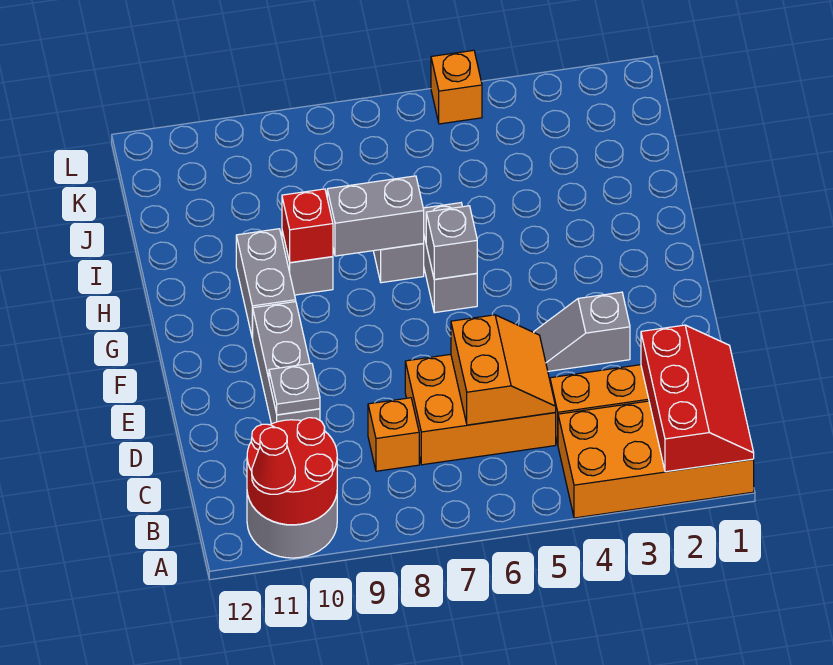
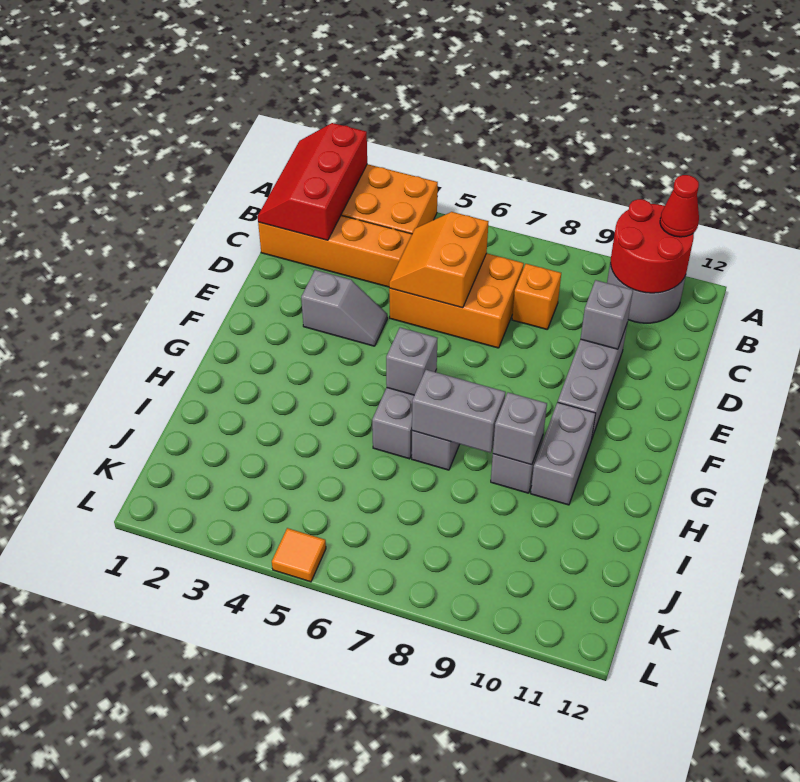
grey 1x1 plate [269,363,320,415] -> grey 1x1 brick [581,280,633,349]
red 1x1 brick [282,189,333,263] -> grey 1x1 brick [493,392,547,465]
orange 1x1 brick [431,50,482,124] -> orange 1x1 tile [272,528,326,582]

